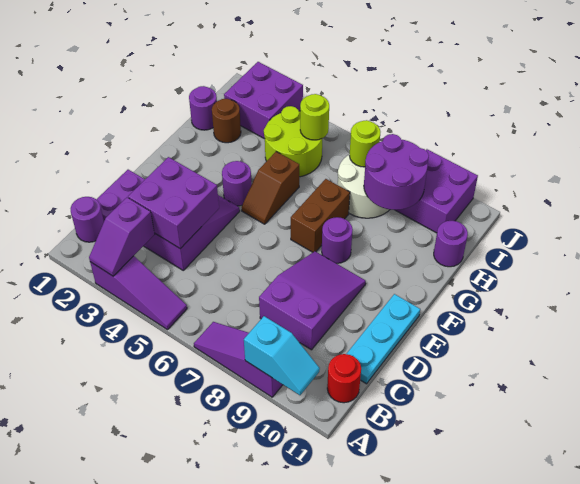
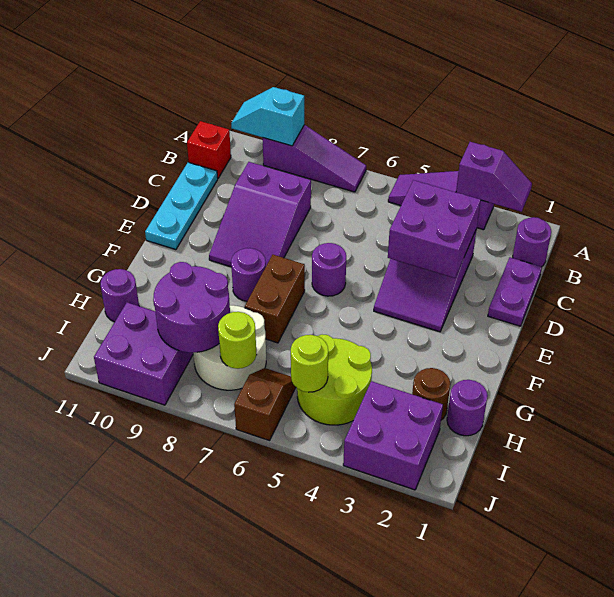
purple 1x2 slope [89,197,155,276] -> purple 1x2 slope turned to [456,142,532,212]
red 1x1 round brick [327,354,361,403] -> red 1x1 brick [187,121,231,178]
purple 1x1 round brick [222,161,252,206] -> purple 1x1 round brick moved to [312,243,346,296]
brown 1x2 slope [242,152,299,224] -> brown 1x2 slope moved to [234,368,296,441]

